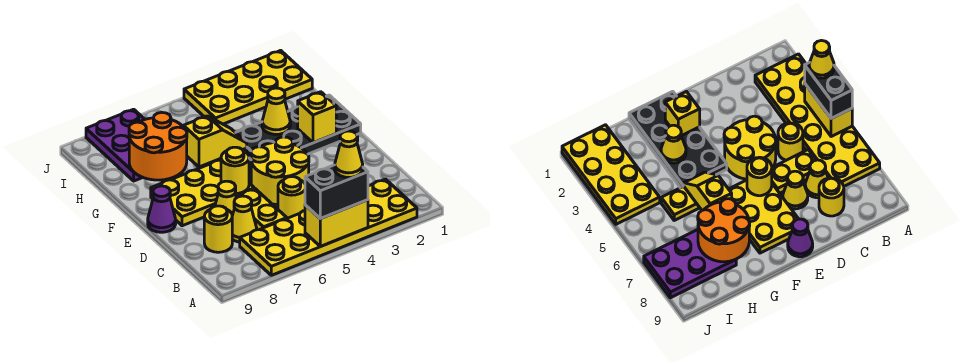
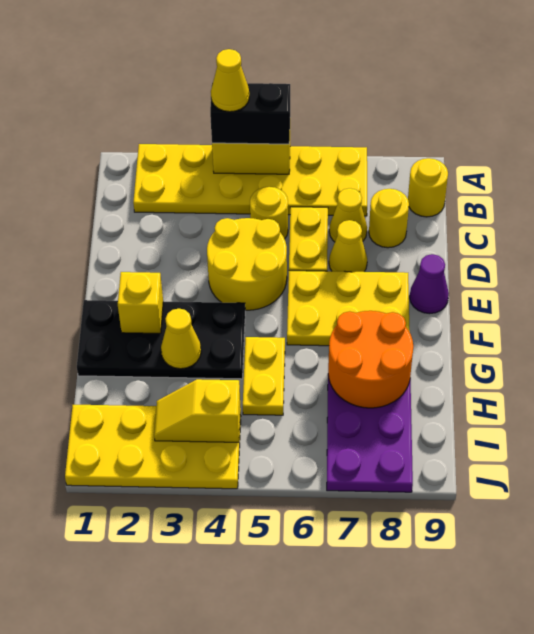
yellow 1x1 round brick [221,147,249,194] -> yellow 1x1 round brick moved to [408,158,448,217]
yellow 1x2 slope [183,116,247,167] -> yellow 1x2 slope moved to [154,379,240,442]

